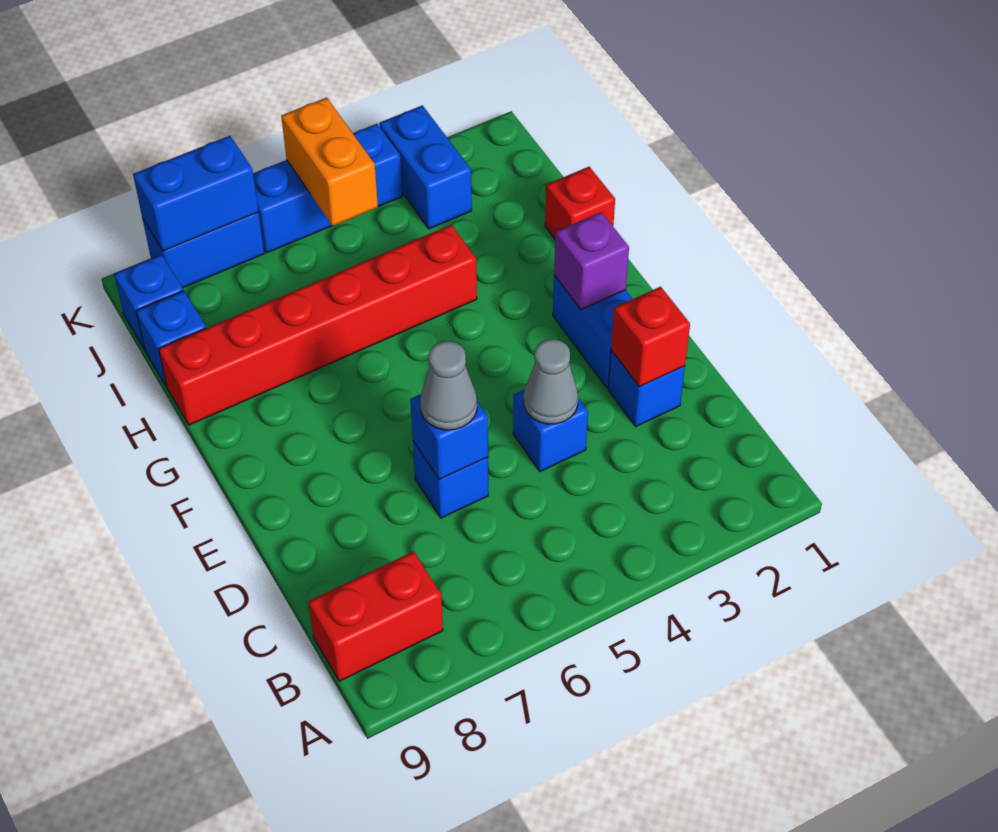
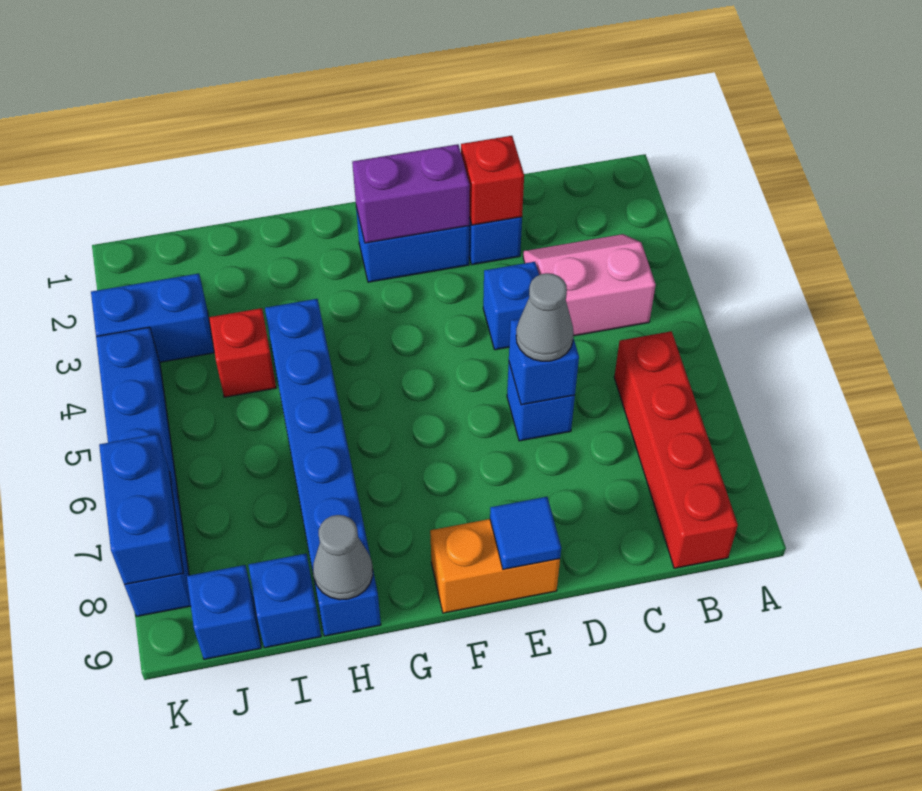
none -> pink 2x2 slope [523,234,656,336]
red 1x2 brick [308,551,443,681] -> red 1x4 brick [614,331,738,568]
grey 1x1 cone [524,339,578,424] -> grey 1x1 cone moved to [313,515,373,600]
none -> blue 1x1 tile [490,497,561,570]
purple 1x1 brick [554,212,629,309] -> purple 1x2 brick [352,144,470,243]
red 1x1 brick [545,167,615,239] -> red 1x1 brick moved to [209,308,276,397]
red 1x6 brick [159,225,477,425] -> blue 1x6 brick [265,299,381,636]
orange 1x2 brick [281,98,378,226] -> orange 1x2 brick moved to [430,519,560,613]

